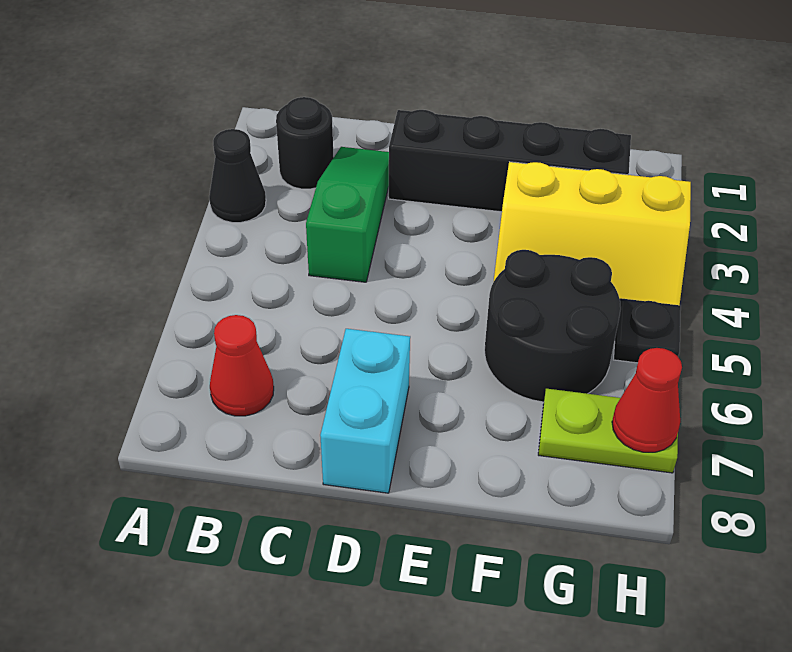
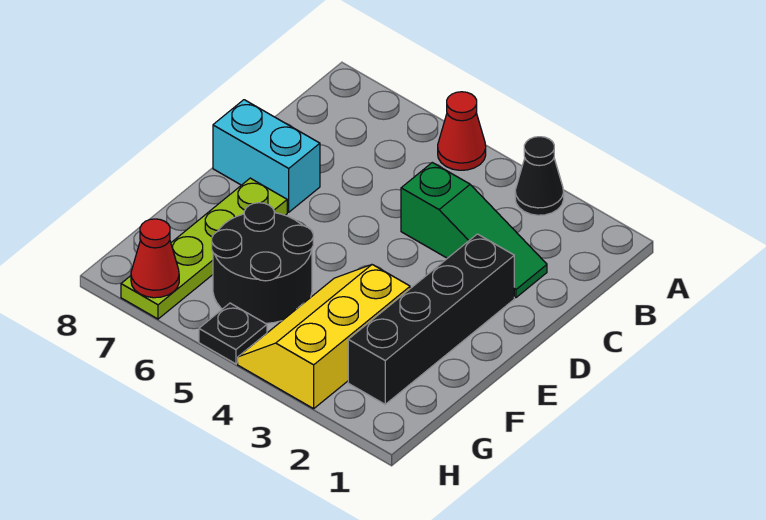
black 1x1 round brick [276,97,334,189] -> none
red 1x1 cone [210,315,274,416] -> red 1x1 cone moved to [438,92,486,170]
lime 1x2 plate [538,389,678,473] -> lime 1x4 plate [121,178,287,319]

